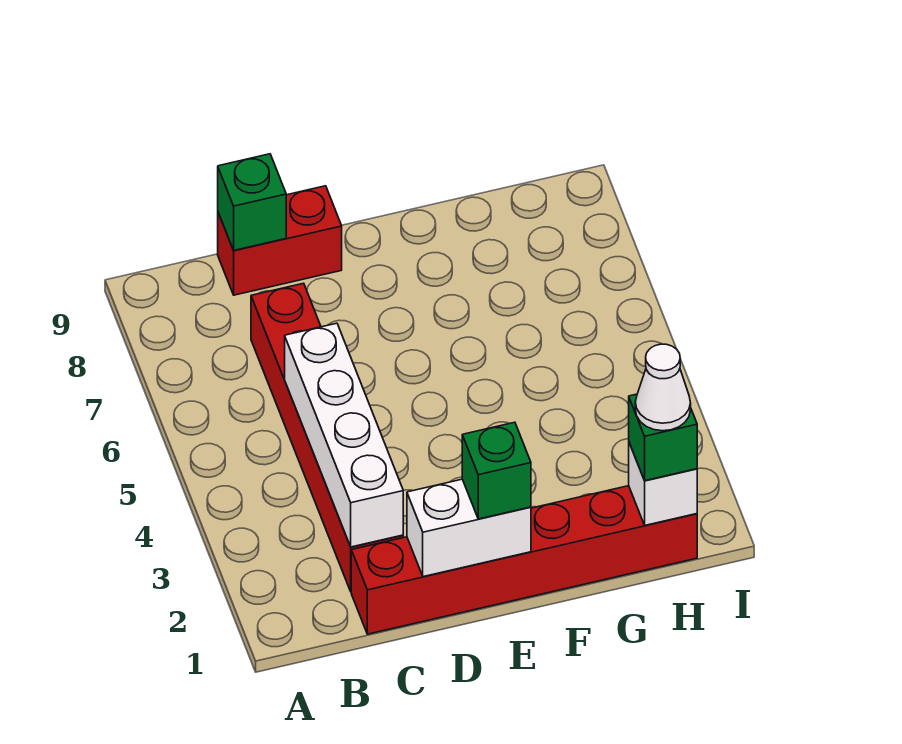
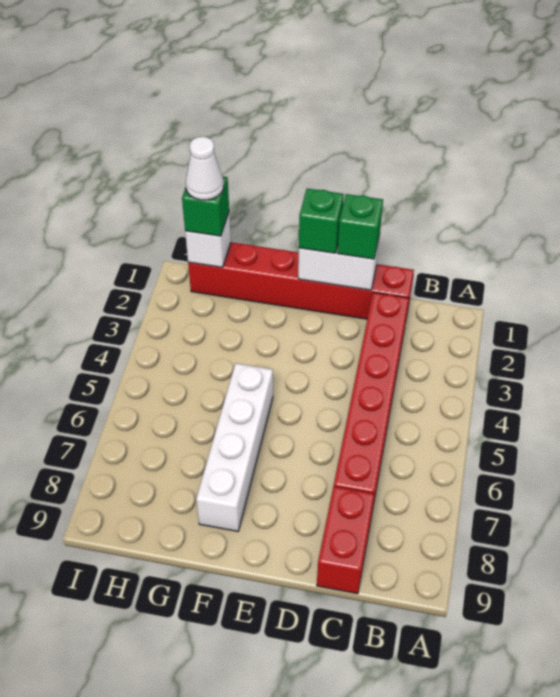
white 1x4 brick [285,323,403,547] -> white 1x4 brick moved to [196,363,273,531]
red 1x2 brick [218,186,342,295] -> red 1x2 brick turned to [317,486,375,594]
green 1x1 brick [218,154,286,250] -> green 1x1 brick moved to [337,194,383,259]

